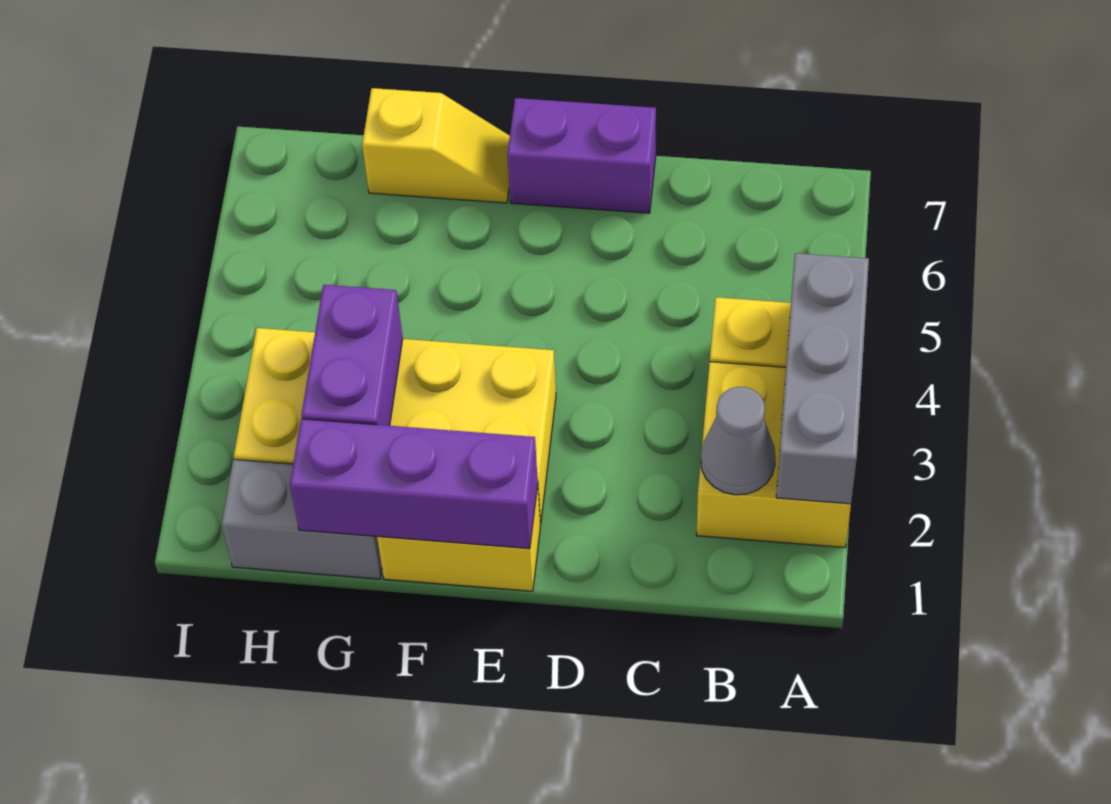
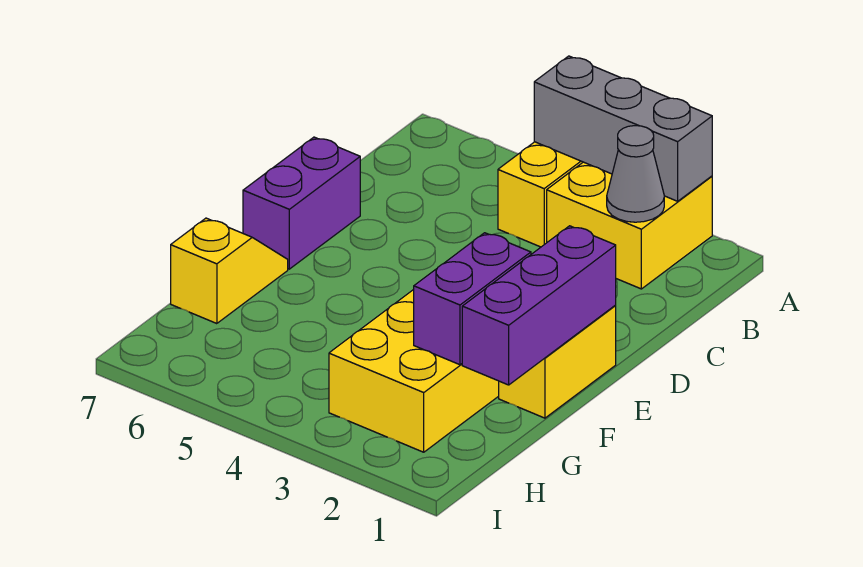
grey 1x2 brick [222,459,382,579] -> none
purple 1x2 brick [301,285,403,426] -> purple 1x2 brick turned to [414,233,531,365]

